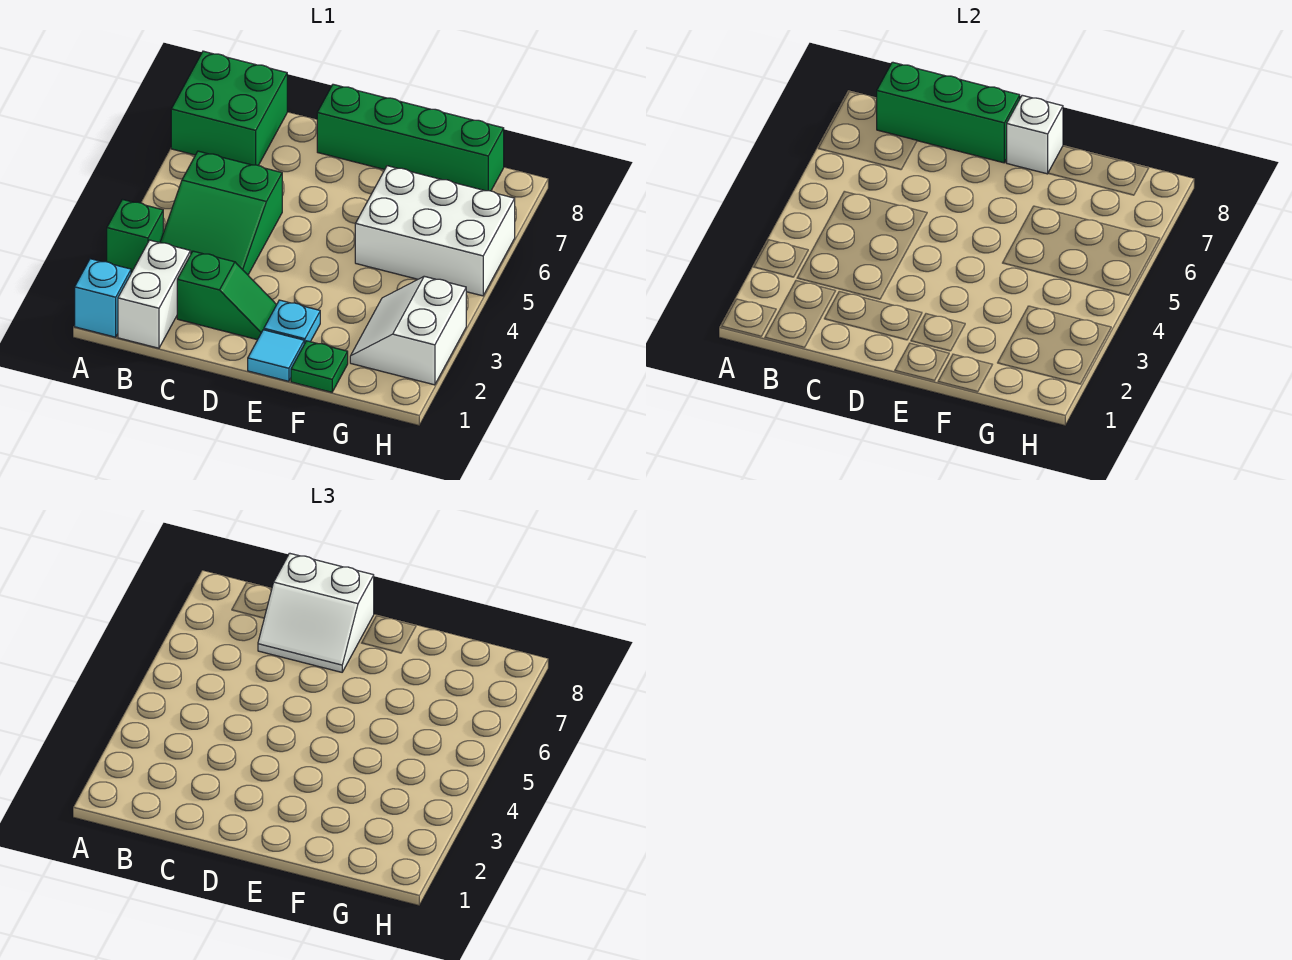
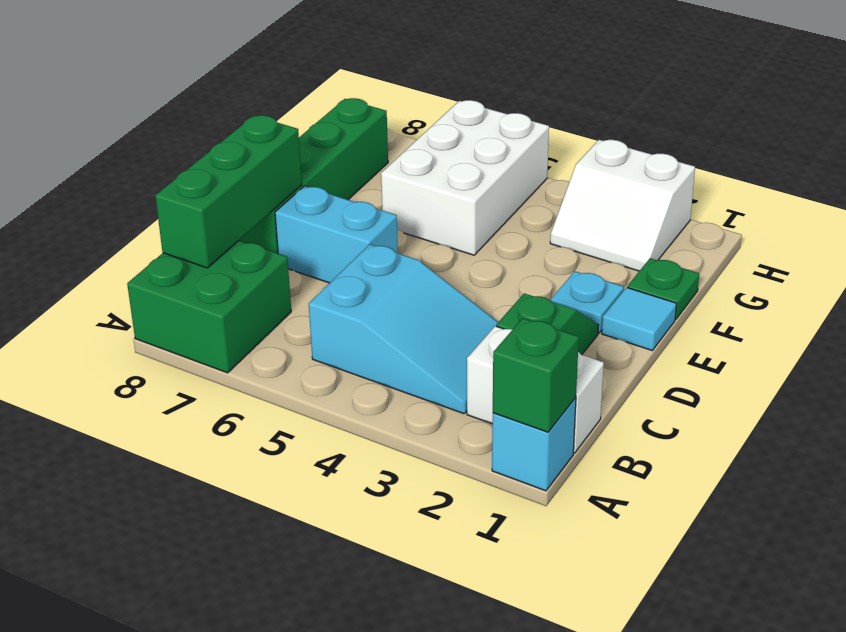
green 1x1 brick [107,199,163,273] -> green 1x1 brick moved to [493,318,579,432]
green 2x3 slope [160,151,282,275] -> cyan 2x3 slope [309,244,498,414]
white 2x2 slope [258,553,374,672] -> none
none -> cyan 1x2 brick [275,186,398,283]
white 1x1 brick [1007,95,1063,174] -> none

